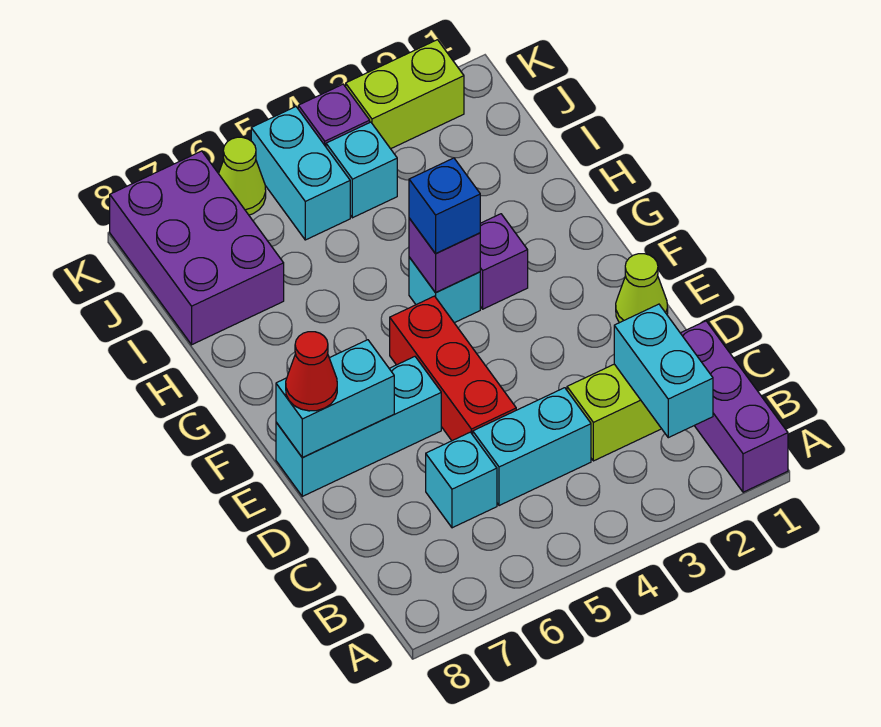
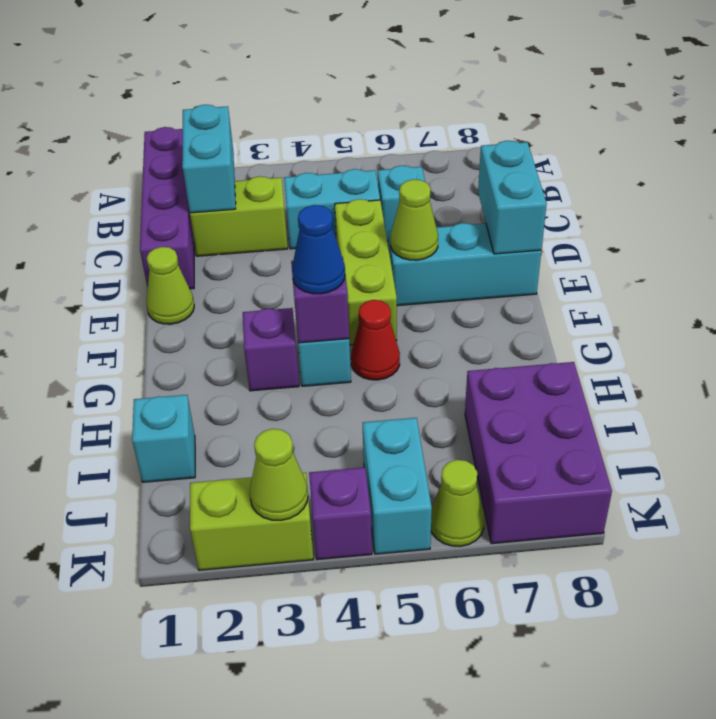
purple 1x3 brick [681,321,788,492] -> purple 1x4 brick [140,127,194,289]
red 1x3 brick [390,296,516,441] -> lime 1x3 brick [335,199,397,345]
none -> lime 1x1 cone [391,179,438,260]
cyan 1x2 brick [276,340,394,457] -> cyan 1x2 brick turned to [478,141,547,254]
red 1x1 cone [286,332,337,411] -> red 1x1 cone moved to [351,300,400,380]
blue 1x1 brick [409,158,480,254] -> blue 1x1 cone [292,205,345,294]
cyan 1x1 brick [326,122,397,218] -> cyan 1x1 brick moved to [132,395,195,482]
none -> lime 1x1 cone [250,429,308,520]

